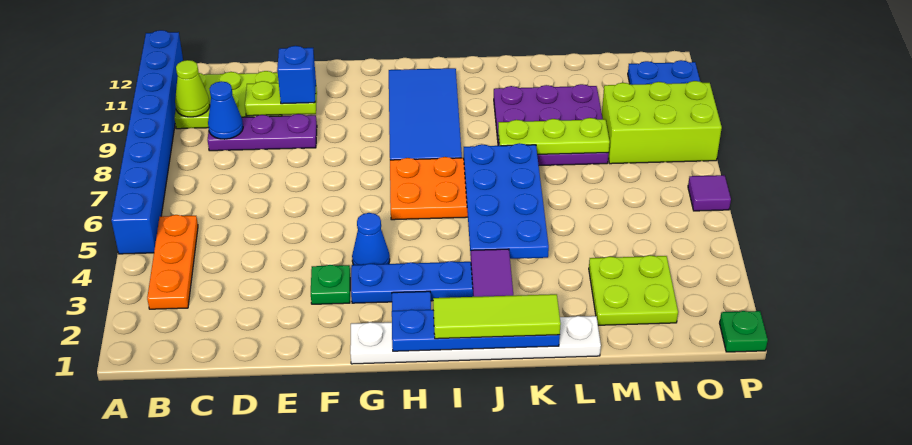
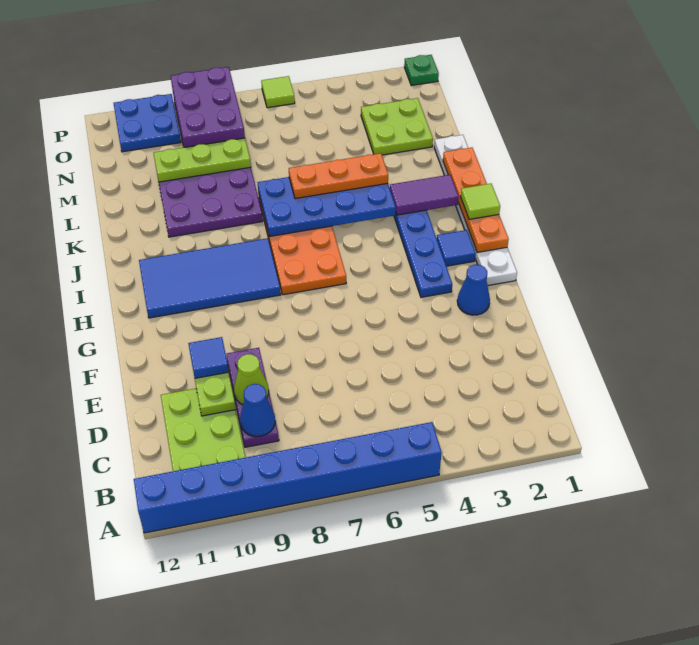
orange 1x3 plate [147,215,198,309] -> orange 1x3 plate moved to [289,153,388,199]
lime 1x1 cone [175,60,210,117] -> lime 1x1 cone moved to [234,354,269,405]
blue 1x1 brick [277,46,316,104] -> blue 1x1 tile [188,337,229,378]
green 1x1 plate [311,265,350,304] -> none
blue 1x1 cone [352,213,390,265] -> blue 1x1 cone moved to [457,265,490,315]
blue 1x4 plate [392,310,560,351] -> orange 1x4 plate [443,147,509,252]
lime 1x3 tile [433,294,561,339] -> lime 1x1 tile [461,184,500,219]
lime 1x3 plate [498,118,610,154] -> lime 1x3 plate turned to [154,138,251,182]
lime 2x3 brick [602,81,722,164] -> purple 2x3 brick [171,67,245,147]
purple 1x1 tile [688,175,731,211] -> lime 1x1 tile [261,76,295,108]

